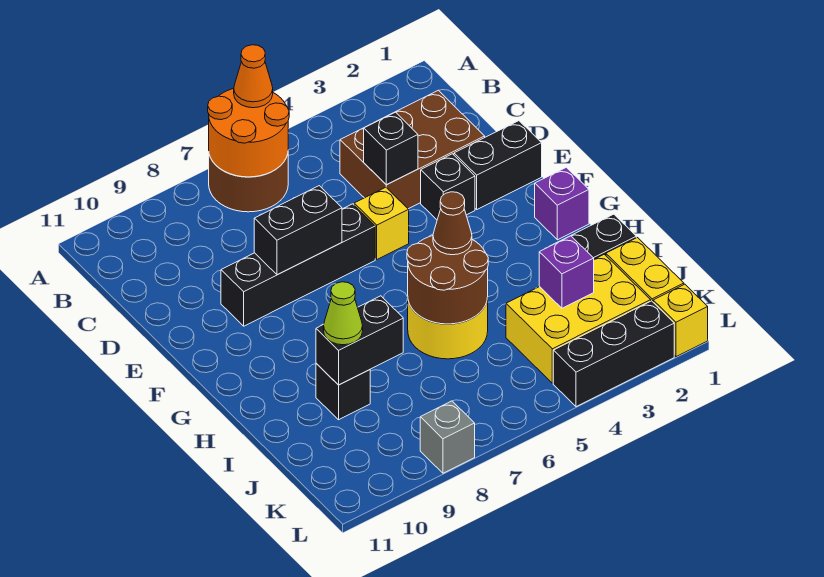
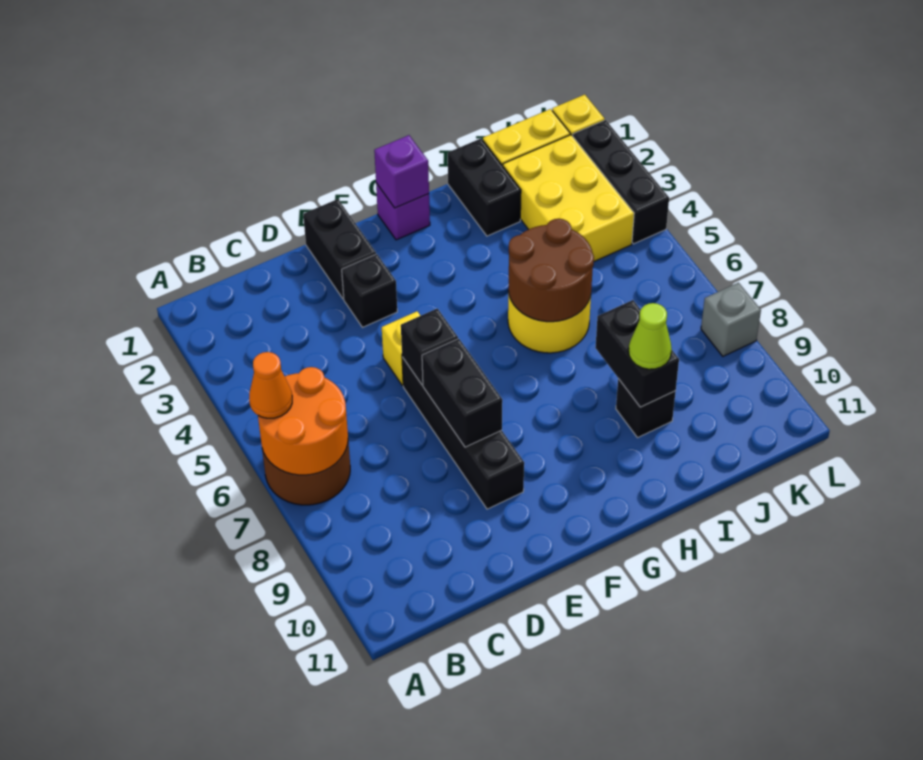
brown 2x3 brick [340,90,485,209] -> none
black 1x1 brick [364,112,418,185] -> black 1x1 brick moved to [401,308,458,385]
brown 1x1 cone [433,192,472,255] -> none
purple 1x1 brick [539,236,594,308] -> purple 1x1 brick moved to [374,135,429,208]

